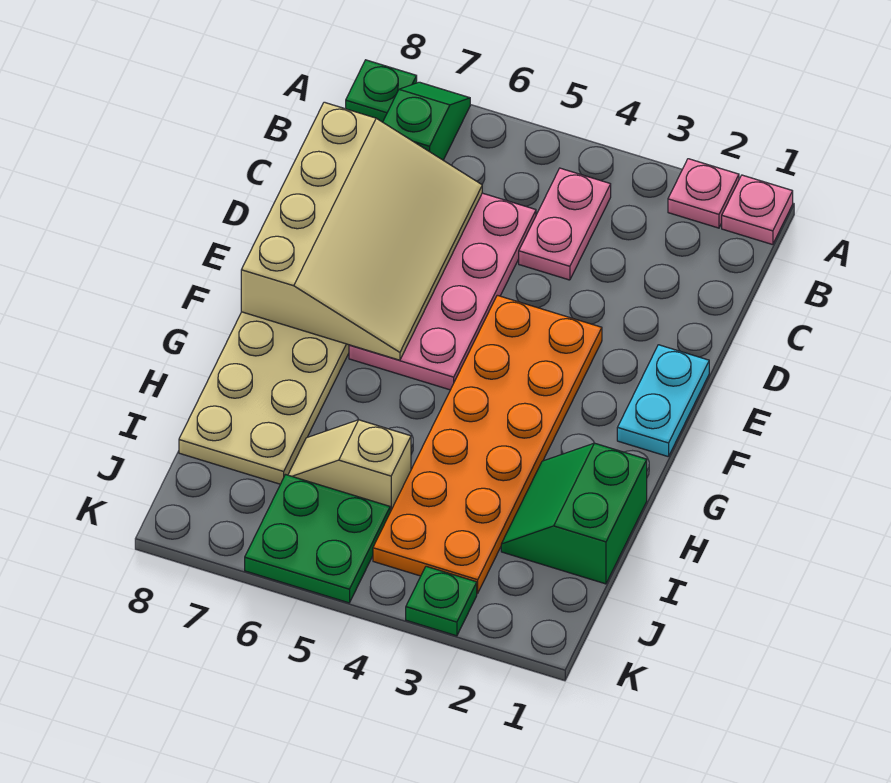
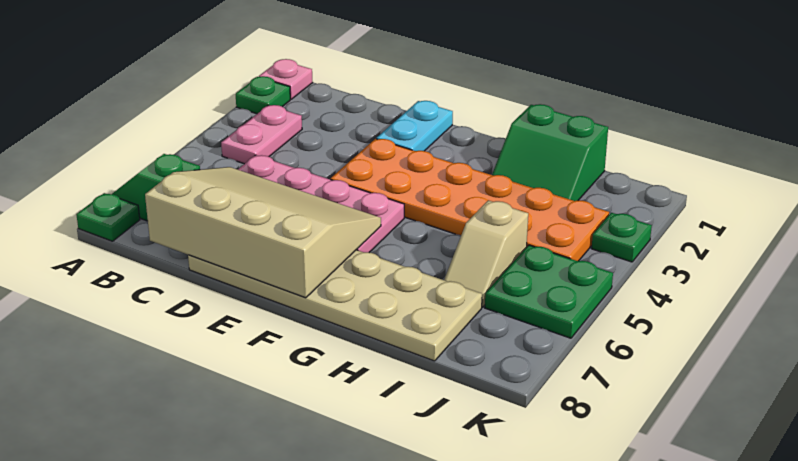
pink 1x1 plate [668,159,739,228] -> green 1x1 plate [236,76,290,114]
pink 1x2 plate [519,168,611,280] -> pink 1x2 plate turned to [221,105,302,164]
cyan 1x2 plate [617,345,709,457] -> cyan 1x2 plate turned to [376,101,453,151]

